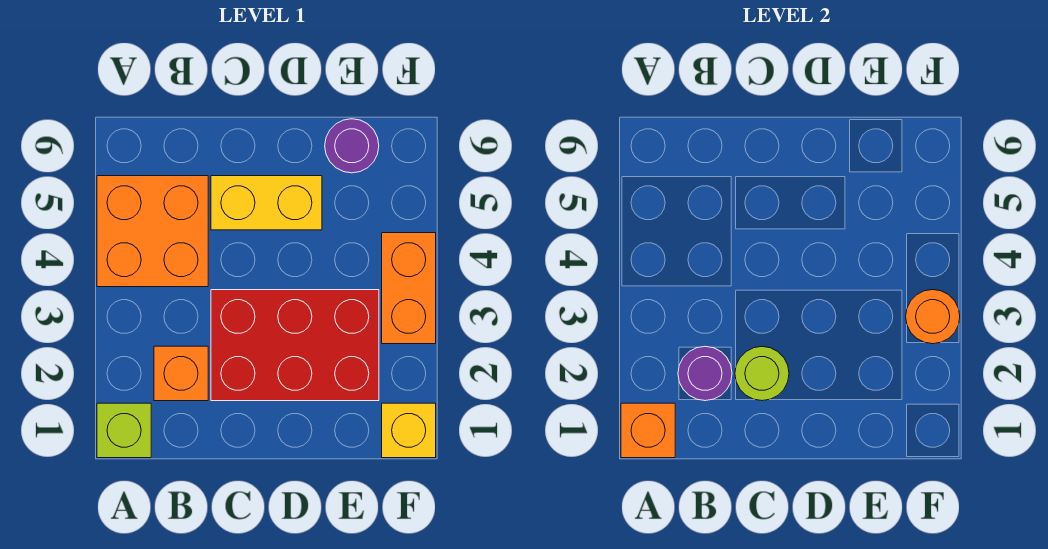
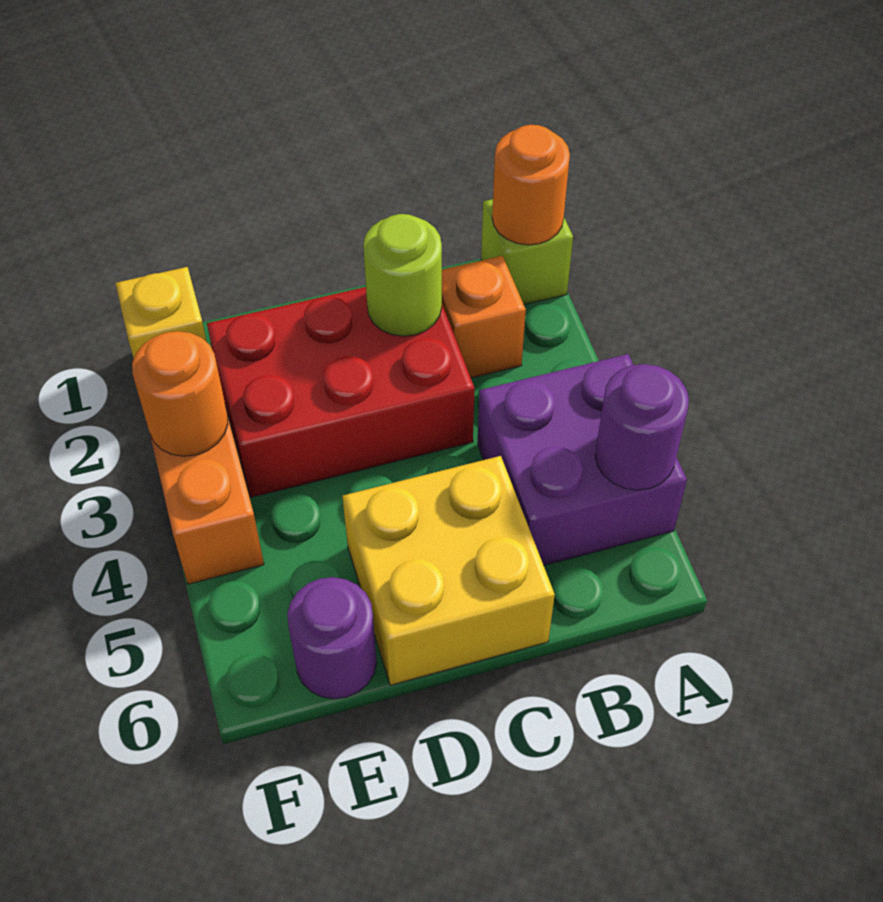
orange 1x1 brick [621,403,675,458] -> orange 1x1 round brick [492,125,570,245]
orange 2x2 brick [97,176,208,287] -> purple 2x2 brick [478,354,687,565]
purple 1x1 round brick [678,347,732,401] -> purple 1x1 round brick moved to [595,364,689,490]
yellow 1x2 brick [211,176,322,230] -> yellow 2x2 brick [342,456,555,685]

